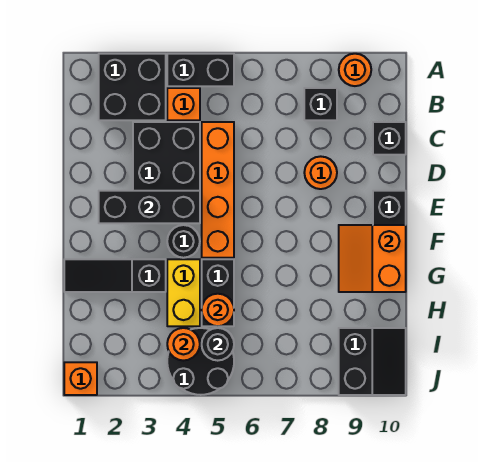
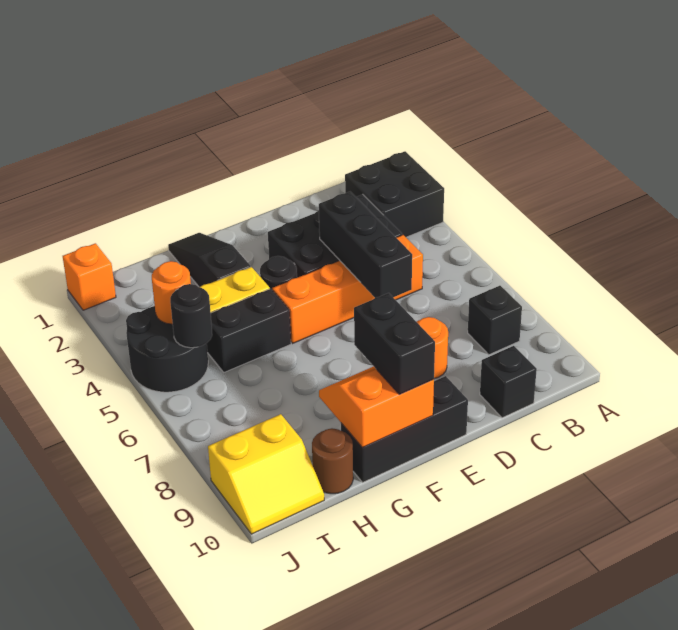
black 1x2 brick [167,54,234,86] -> black 1x2 brick moved to [354,293,435,394]
orange 1x1 round brick [339,54,371,86] -> none
orange 1x1 brick [167,88,200,120] -> none
black 1x3 brick [99,191,200,223] -> black 1x3 brick moved to [319,192,412,298]
orange 1x1 round brick [202,294,234,326] -> none
none -> brown 1x1 round brick [312,428,353,494]
black 2x2 slope [339,328,406,395] -> yellow 2x2 slope [208,414,324,534]

